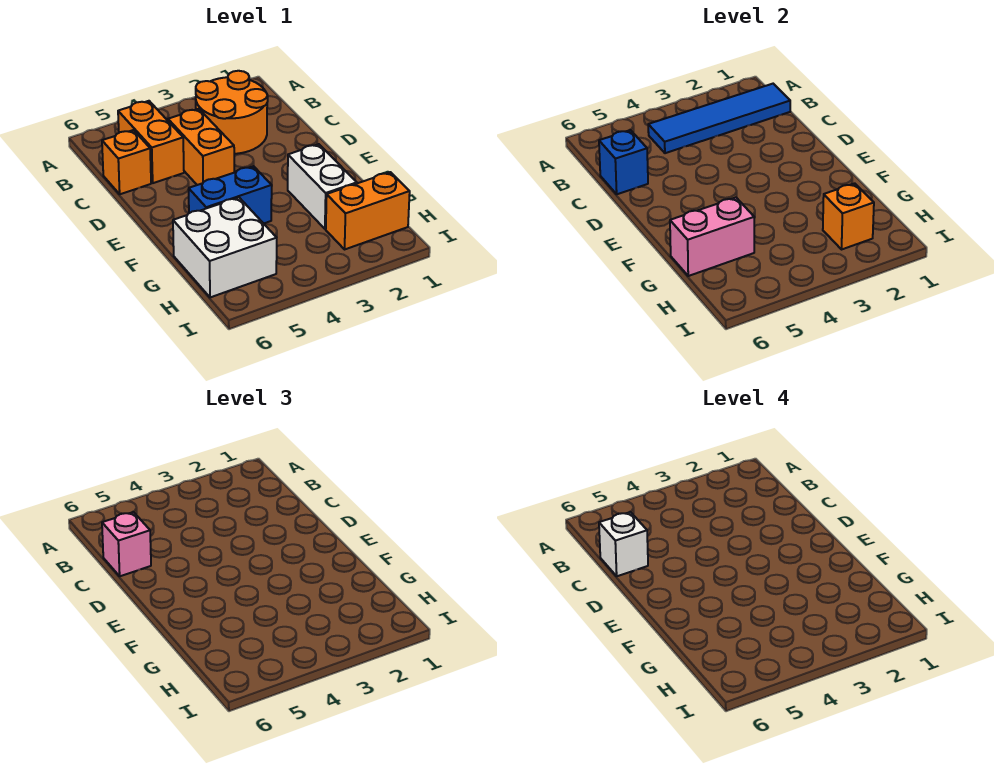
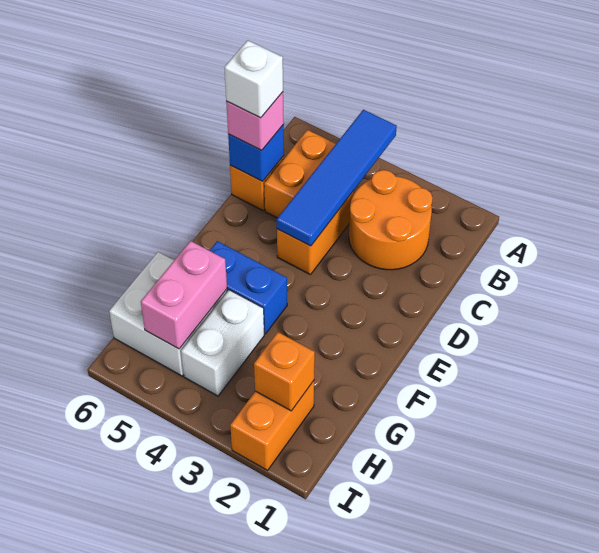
blue 1x4 tile [648,84,790,153] -> blue 1x4 tile turned to [277,110,397,246]
white 1x2 brick [288,144,357,229] -> white 1x2 brick moved to [181,290,264,396]
pink 1x2 brick [670,198,754,276] -> pink 1x2 brick turned to [141,241,227,349]
orange 1x2 brick [326,172,410,249] -> orange 1x2 brick turned to [230,381,314,470]

